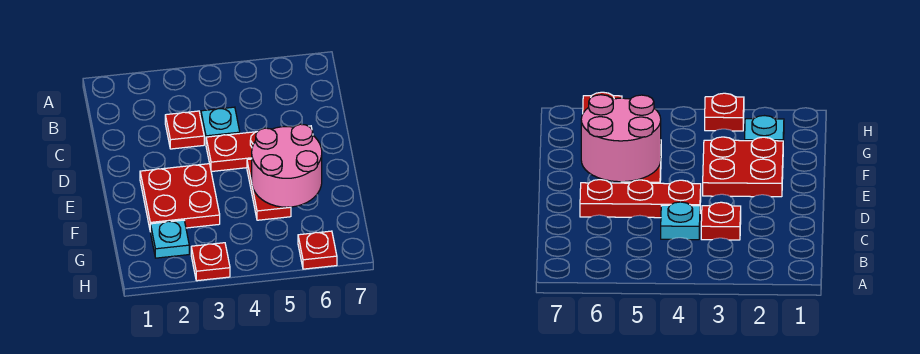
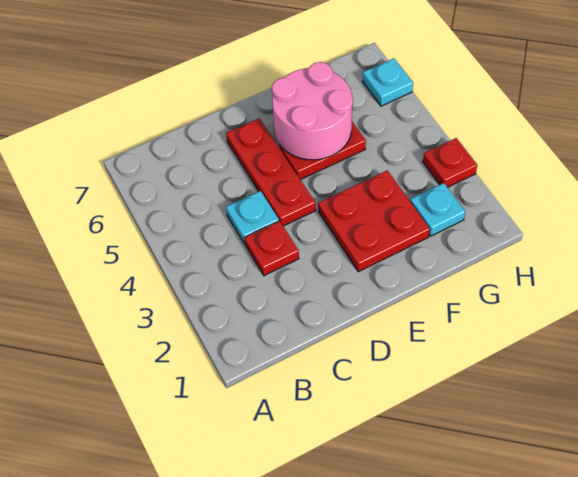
red 1x1 plate [298,231,337,269] -> cyan 1x1 plate [363,58,413,106]

